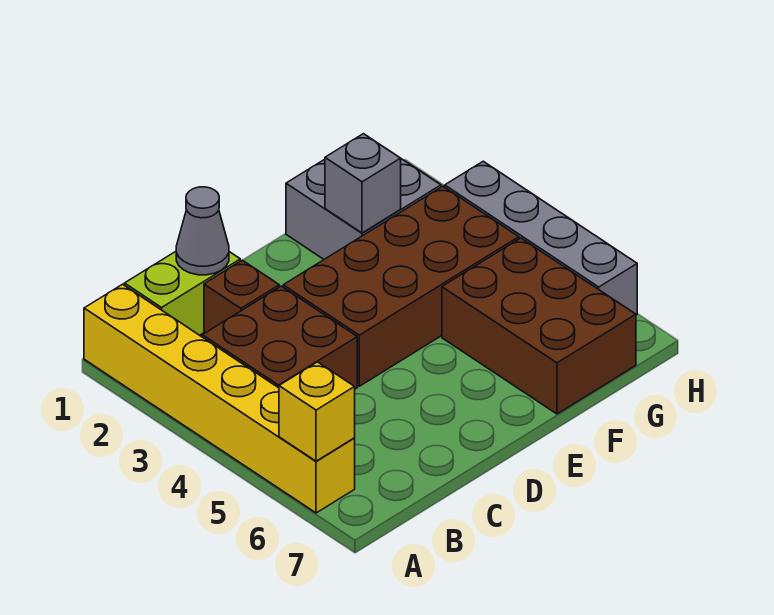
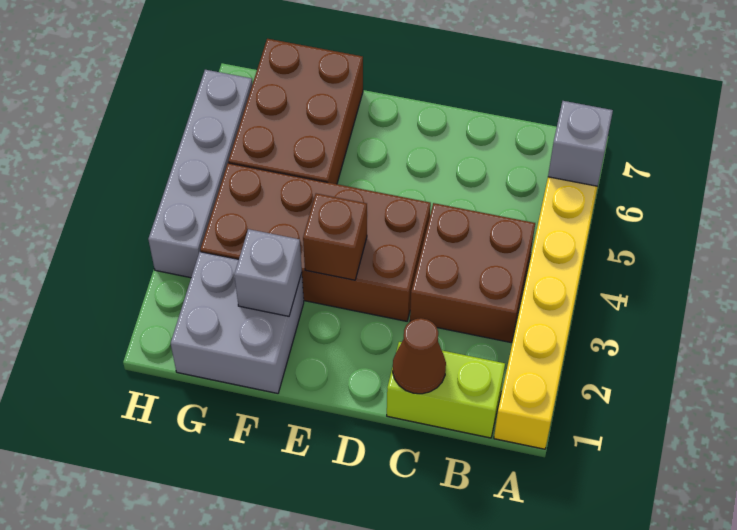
yellow 1x1 brick [279,362,355,461] -> grey 1x1 brick [548,101,613,186]
grey 1x1 cone [176,187,229,275] -> brown 1x1 cone [393,318,446,394]
brown 1x1 brick [204,260,279,334] -> brown 1x1 brick moved to [303,194,367,280]

